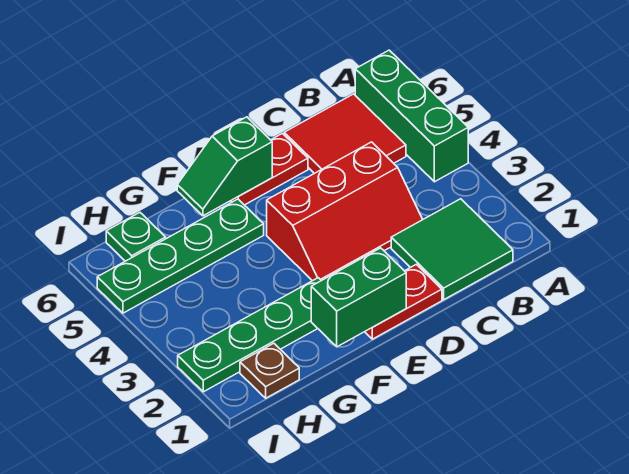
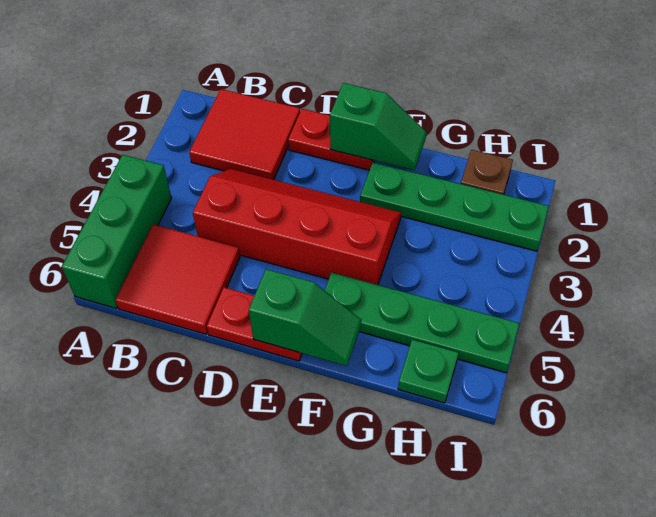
green 2x2 tile [391,199,513,300] -> red 2x2 tile [189,89,300,180]
red 2x3 slope [267,142,423,281] -> red 2x4 slope [193,169,401,285]
green 1x2 brick [311,248,406,347] -> green 1x2 slope [330,83,426,170]

